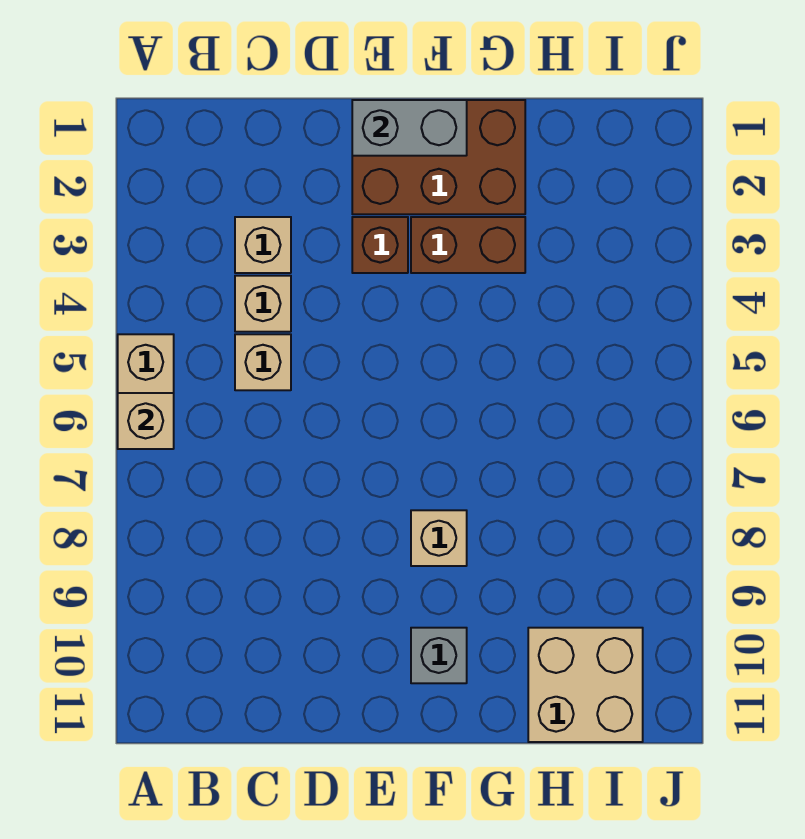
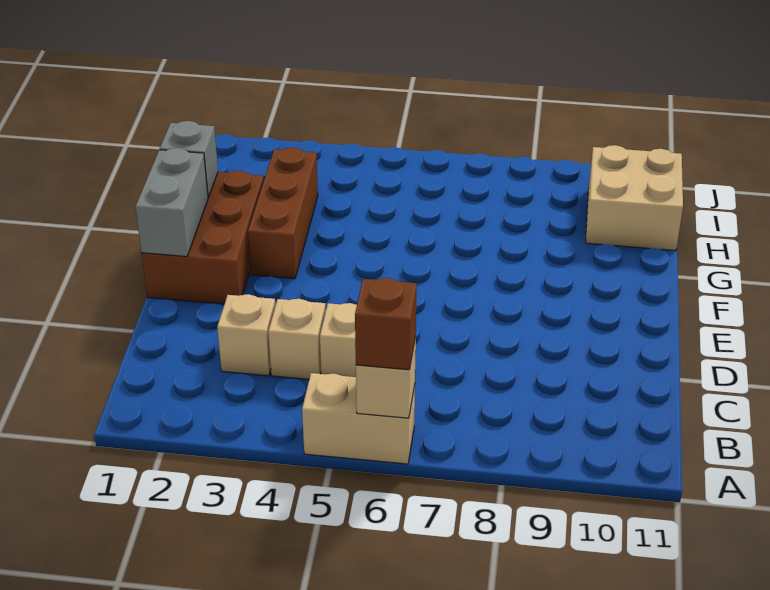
brown 1x1 brick [352,217,408,273] -> brown 1x1 brick moved to [355,278,417,370]
brown 1x2 brick [411,217,525,273] -> brown 1x3 brick [248,147,318,279]
tan 1x1 brick [411,510,467,566] -> none
grey 1x1 brick [411,628,467,683] -> grey 1x1 brick moved to [160,121,218,197]

